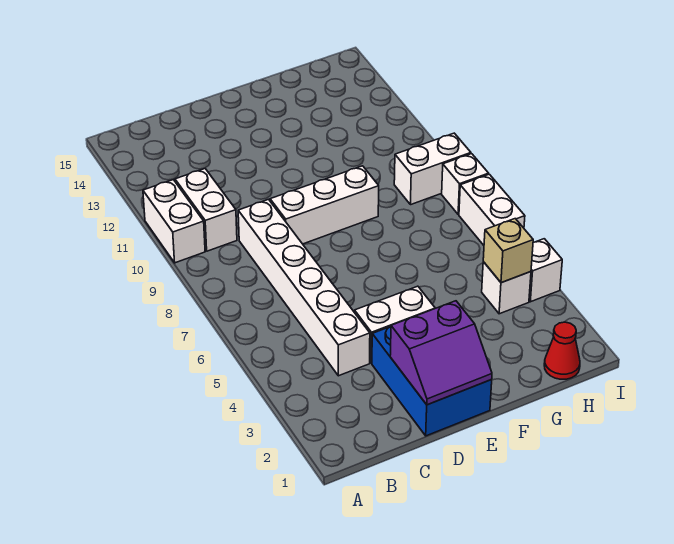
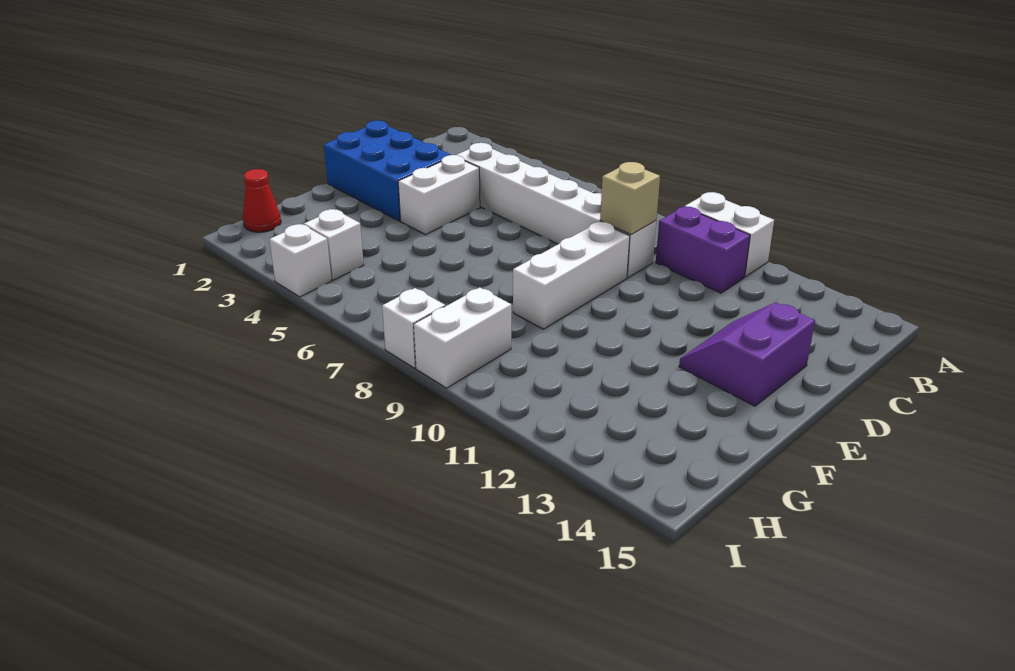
white 1x2 brick [175,169,237,251] -> purple 1x2 brick [656,207,750,293]
purple 2x2 slope [390,301,492,405] -> purple 2x2 slope moved to [679,302,815,406]
tan 1x1 brick [483,219,533,283] -> tan 1x1 brick moved to [600,162,660,235]
white 1x2 brick [459,174,525,245] -> none

